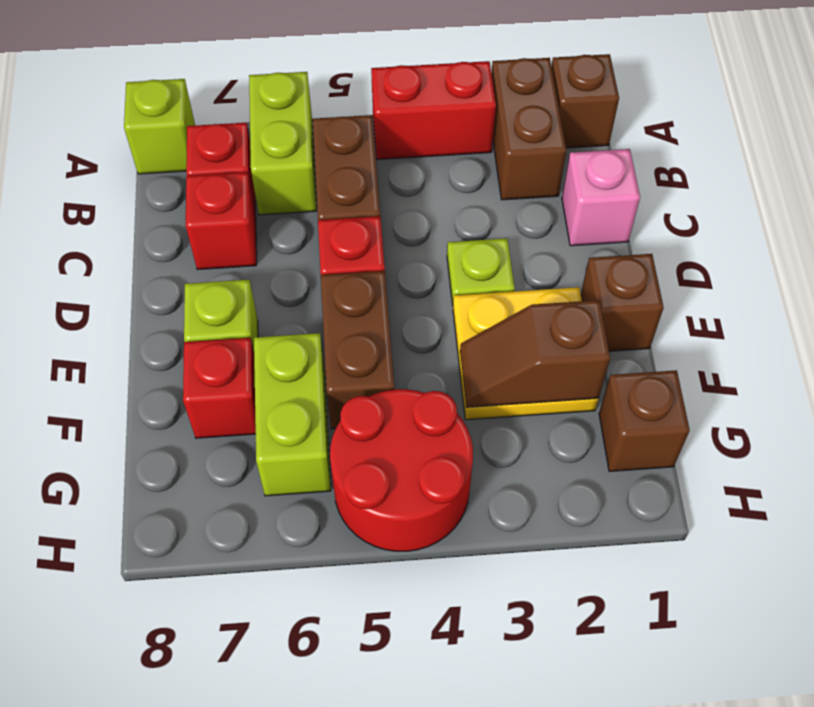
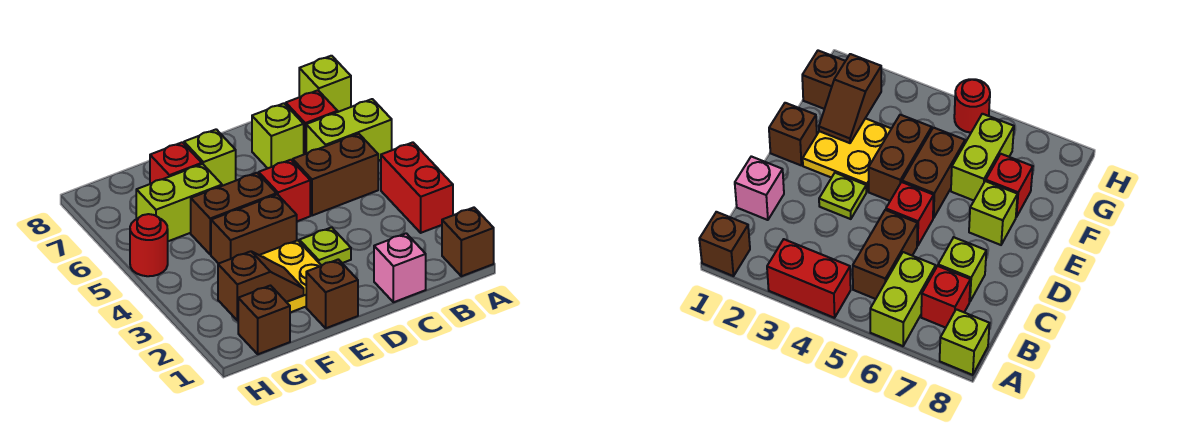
brown 1x2 brick [491,58,566,200] -> brown 1x2 brick moved to [211,194,297,264]
red 1x1 brick [186,172,257,270] -> lime 1x1 brick [252,103,304,168]
brown 1x2 slope [460,300,610,407] -> brown 1x2 slope turned to [218,251,304,320]
red 2x2 round brick [330,389,473,551] -> red 1x1 round brick [130,214,168,276]

